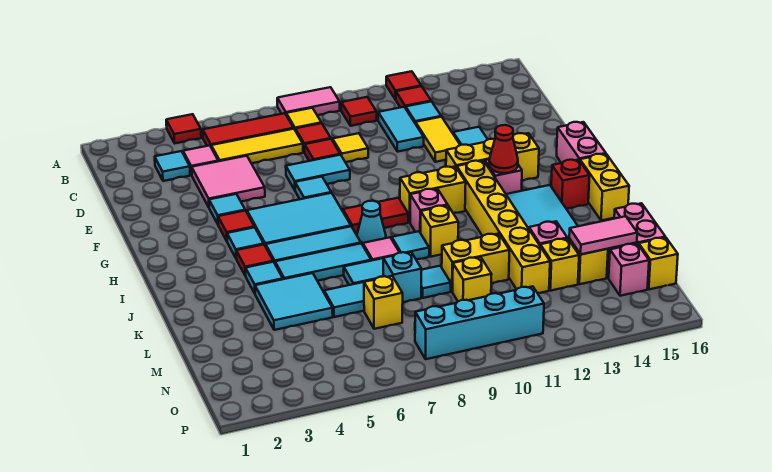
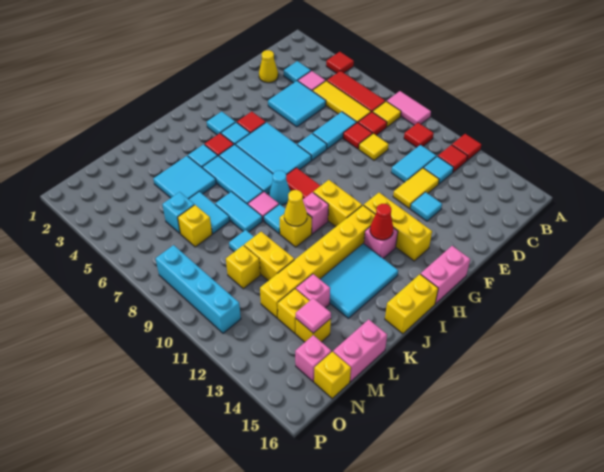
none -> yellow 1x1 cone [259,50,278,83]
pink 2x2 tile [192,156,265,207] -> cyan 2x2 tile [268,81,326,127]
cyan 1x2 tile [286,155,350,190] -> cyan 1x2 tile turned to [313,112,357,149]
cyan 1x1 tile [209,194,245,224] -> cyan 1x1 tile moved to [207,112,235,135]
red 1x1 brick [551,160,590,209] -> none
none -> yellow 1x1 cone [284,190,307,226]
cyan 1x1 brick [383,252,422,302] -> cyan 1x1 brick moved to [162,192,194,234]
pink 1x2 tile [569,216,637,254] -> pink 1x1 tile [296,298,331,333]

